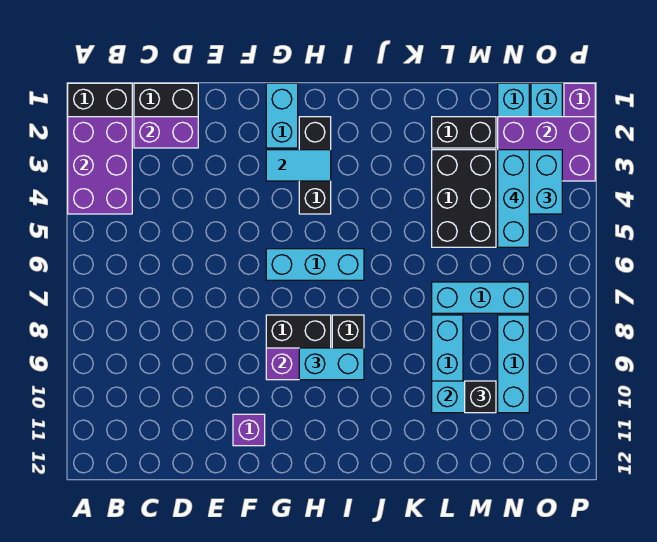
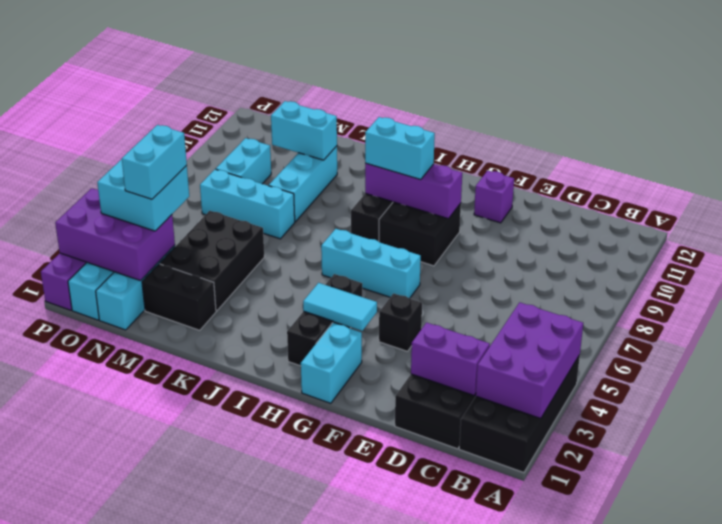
black 1x1 brick [465,381,496,413] -> black 1x1 brick moved to [379,293,422,351]
cyan 1x3 brick [498,150,529,247] -> cyan 1x2 brick [122,125,187,199]
cyan 1x3 brick [498,315,529,413] -> cyan 1x2 brick [216,138,271,184]

